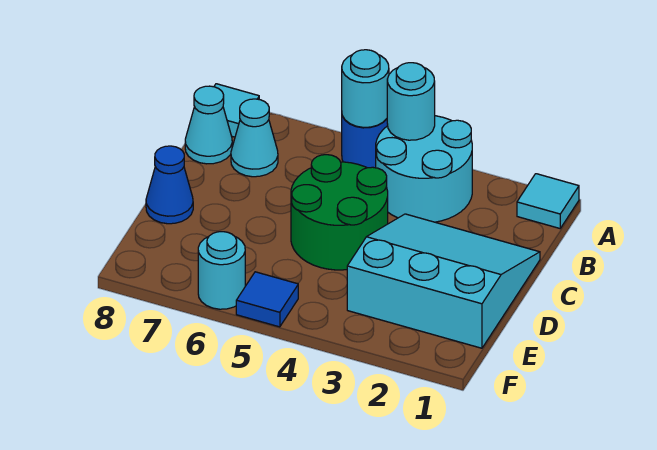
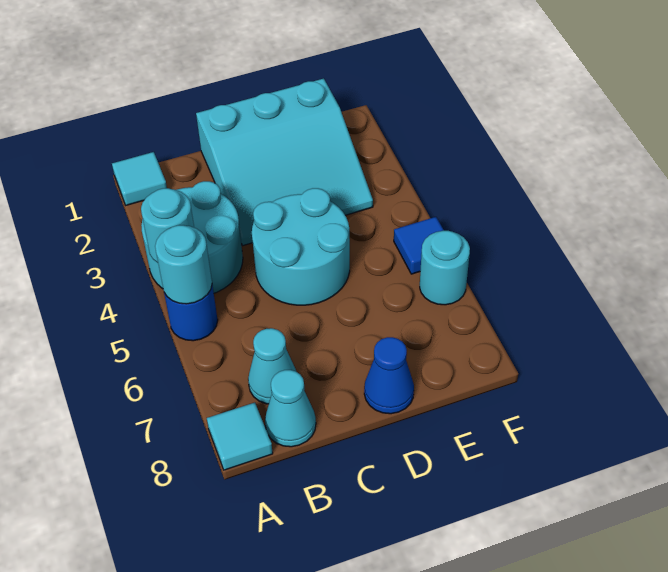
cyan 3x3 slope [347,214,540,348] -> cyan 3x3 slope turned to [196,78,373,246]
green 2x2 round brick [291,155,388,270] -> cyan 2x2 round brick [252,188,350,305]

